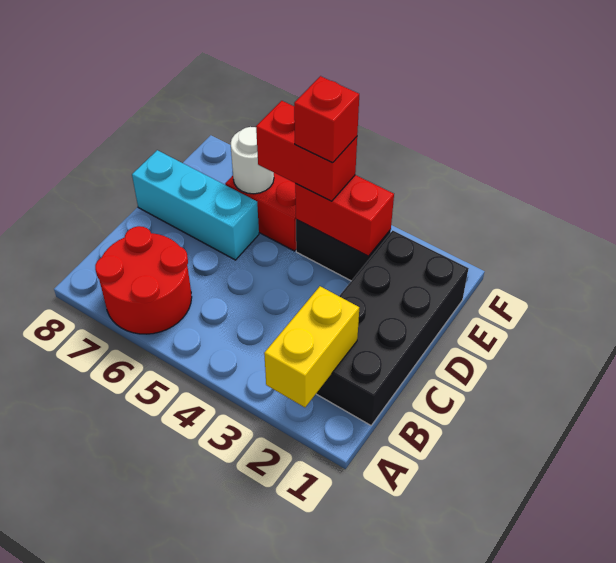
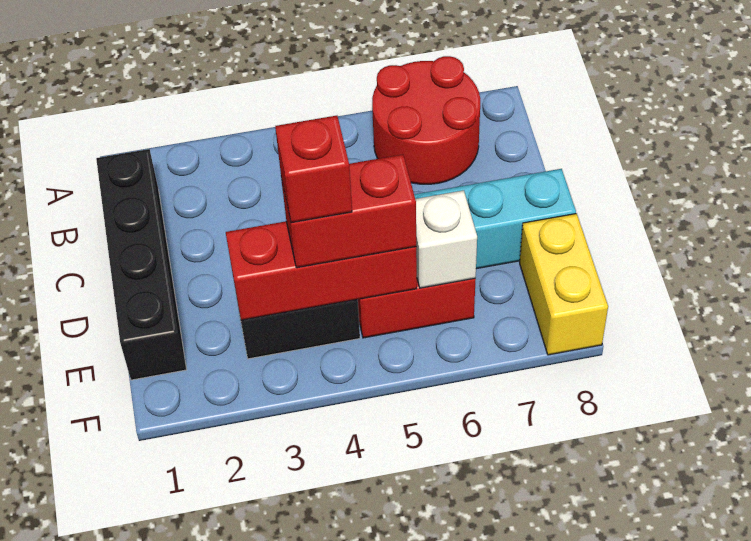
yellow 1x2 brick [264,286,359,407] -> yellow 1x2 brick moved to [520,214,608,355]
black 2x4 brick [316,231,469,425] -> black 1x4 brick [96,149,187,380]
red 1x2 brick [295,175,394,256] -> red 1x3 brick [226,221,417,320]
white 1x1 round brick [231,127,274,194] -> white 1x1 brick [415,190,477,288]

